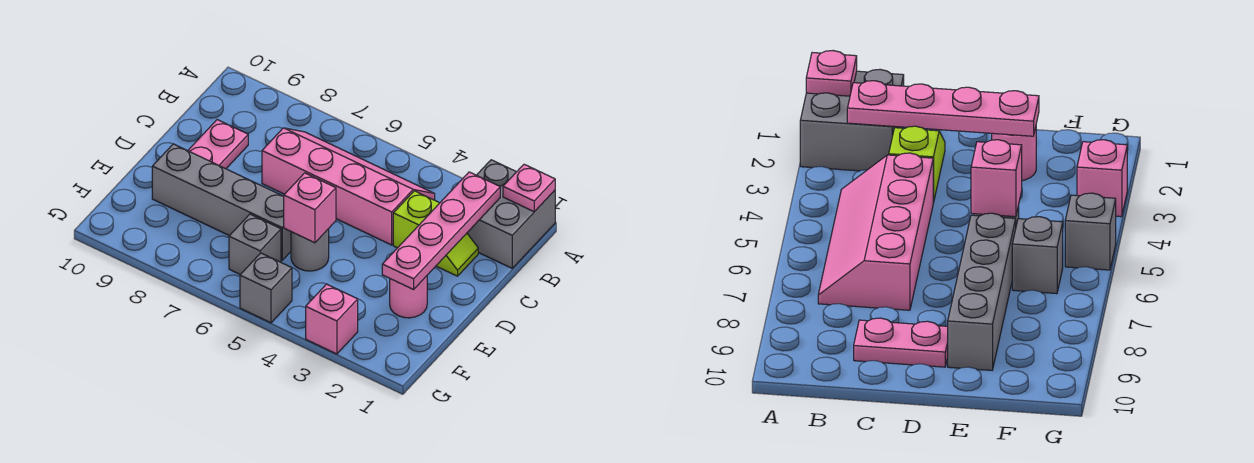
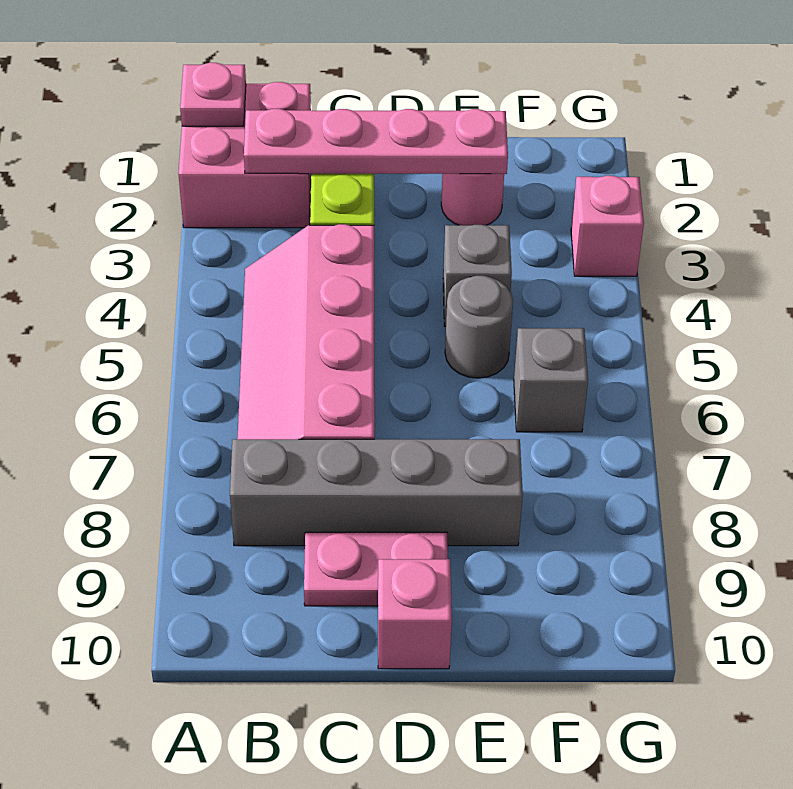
grey 2x2 brick [467,160,555,268] -> pink 2x2 brick [178,82,311,228]
pink 1x1 brick [284,173,336,243] -> pink 1x1 brick moved to [378,559,452,669]
grey 1x4 brick [152,144,291,260] -> grey 1x4 brick turned to [230,439,523,546]
grey 1x1 brick [240,253,292,323] -> grey 1x1 brick moved to [443,225,512,326]

